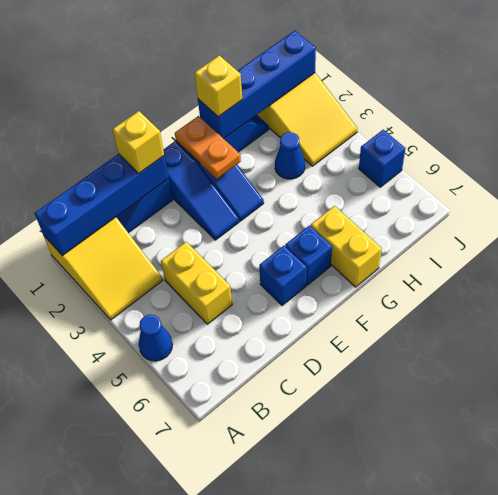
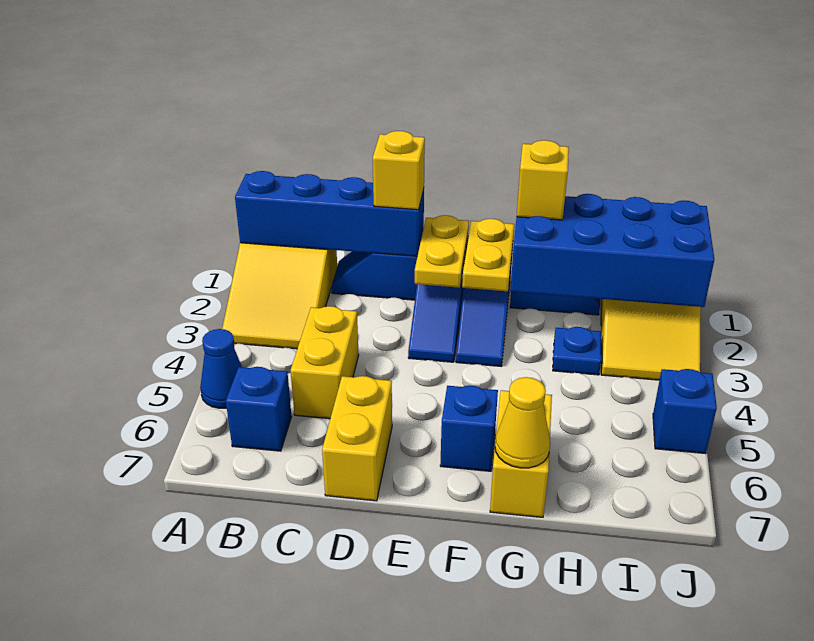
none -> yellow 1x2 brick [322,376,392,501]
none -> yellow 1x2 plate [415,215,469,288]
blue 1x1 brick [259,246,307,305] -> blue 1x1 brick moved to [226,367,292,451]
orange 1x2 plate [175,116,241,179] -> yellow 1x2 plate [462,219,514,291]
blue 1x4 brick [198,31,316,139] -> blue 2x4 brick [510,194,714,307]
none -> yellow 1x1 cone [495,377,550,468]
blue 1x1 cone [275,132,305,179] -> blue 1x1 plate [553,327,601,375]

